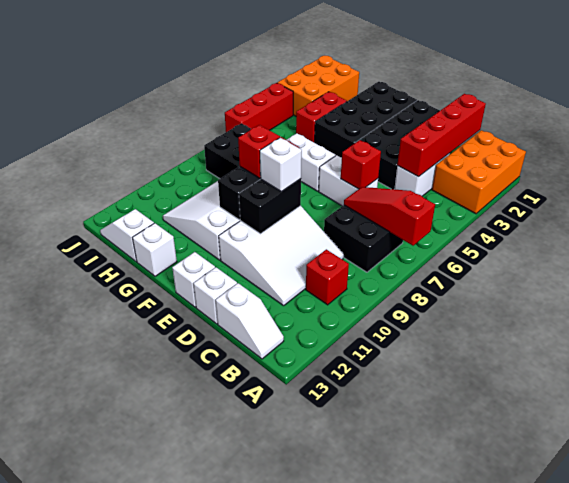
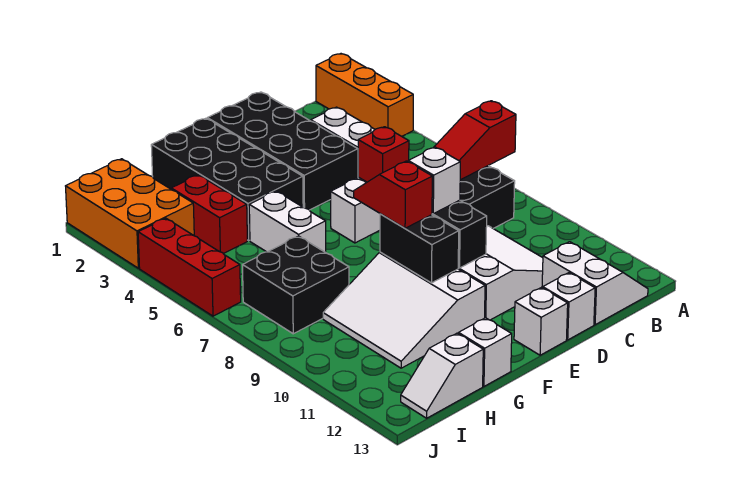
orange 2x3 brick [432,130,526,214] -> orange 1x3 brick [316,54,413,136]
red 1x1 brick [306,249,349,305] -> none
white 1x2 slope [216,283,284,359] -> white 2x2 slope [542,242,648,325]
red 1x4 brick [397,94,486,177] -> none
white 1x2 brick [287,133,336,191] -> white 1x2 brick turned to [249,191,326,252]

